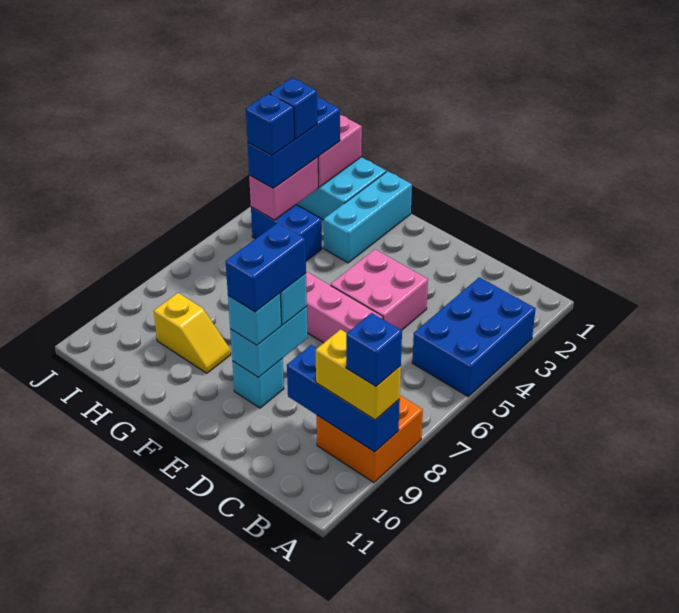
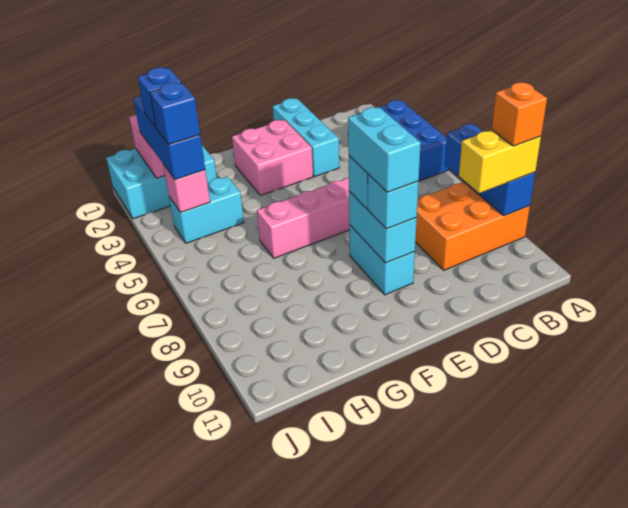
orange 2x2 brick [317,396,423,483] -> orange 2x3 brick [415,182,530,270]
blue 1x3 brick [287,345,400,452] -> blue 1x3 brick turned to [445,124,535,216]
blue 1x1 brick [346,313,402,386] -> orange 1x1 brick [492,82,547,146]
pink 2x2 brick [331,249,428,330] -> pink 2x2 brick moved to [232,120,313,195]
blue 1x2 brick [226,223,306,312] -> cyan 1x2 brick [348,107,421,192]
cyan 1x1 brick [232,359,284,408] -> cyan 1x2 brick [349,225,415,295]
cyan 1x3 brick [324,171,412,263] -> cyan 1x3 brick moved to [273,98,339,177]
yellow 1x2 slope [154,293,231,373] -> none
blue 1x2 brick [251,205,322,261] -> cyan 1x2 brick [169,177,244,243]
pink 1x2 brick [249,157,318,220] -> pink 1x1 brick [163,164,210,213]

